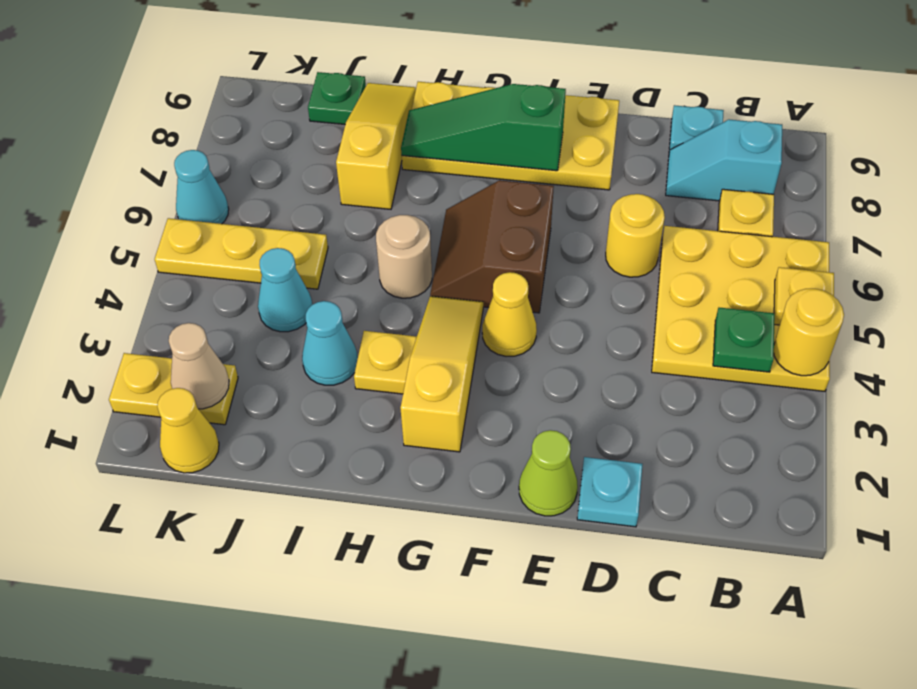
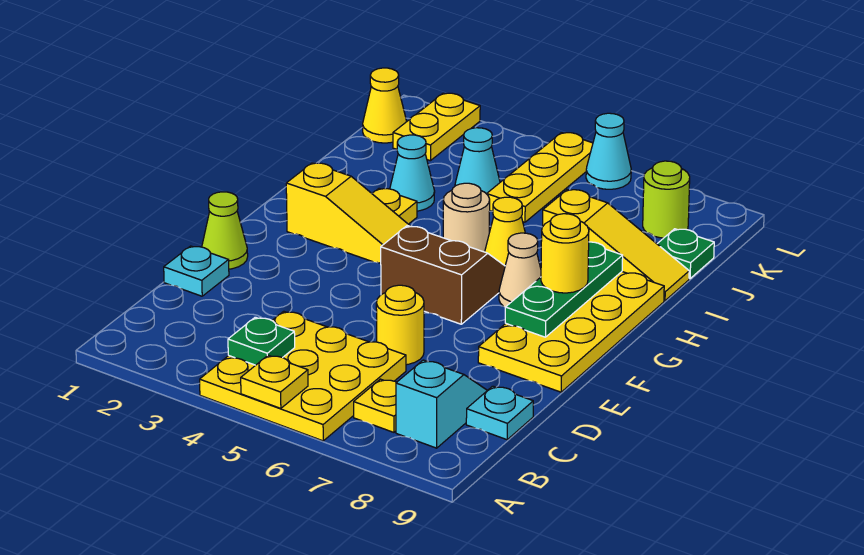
yellow 1x1 round brick [774,289,844,376] -> yellow 1x1 round brick moved to [541,214,589,293]
yellow 1x1 cone [482,272,537,356] -> yellow 1x1 cone moved to [485,197,525,266]
green 1x3 slope [401,84,566,171] -> green 1x3 plate [505,242,623,337]
tan 1x1 cone [169,323,229,409] -> tan 1x1 cone moved to [499,233,541,307]
none -> lime 1x1 round brick [643,161,690,238]

